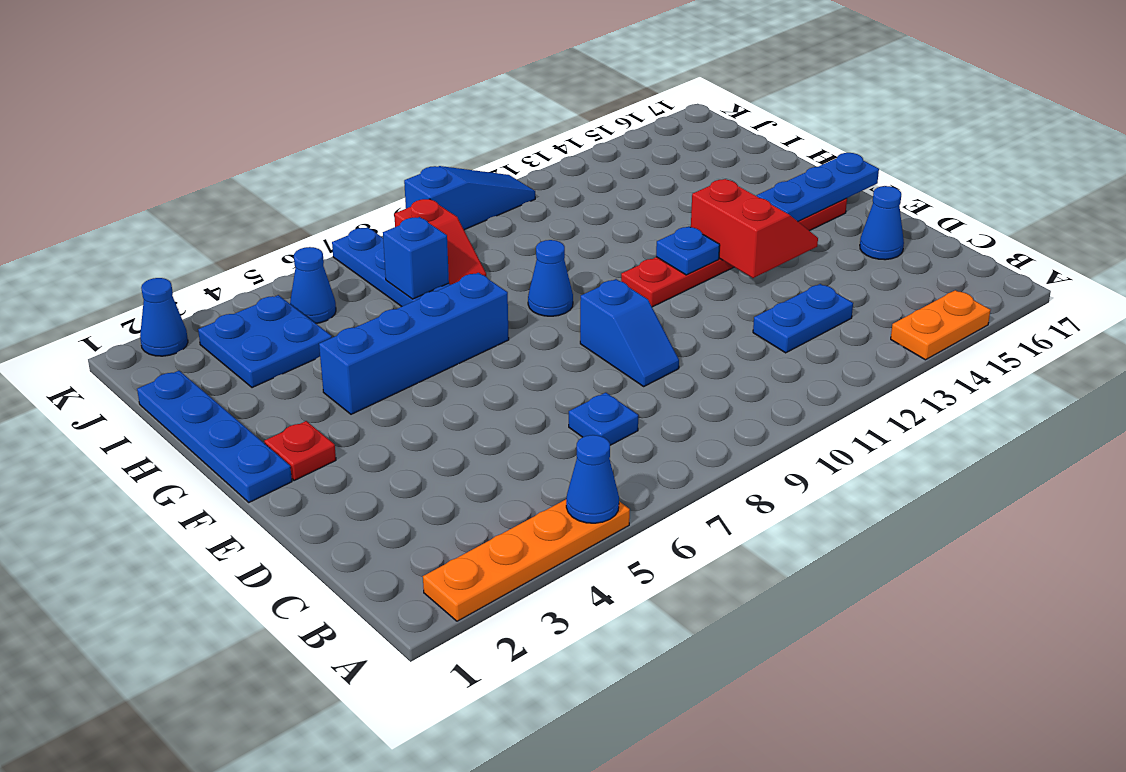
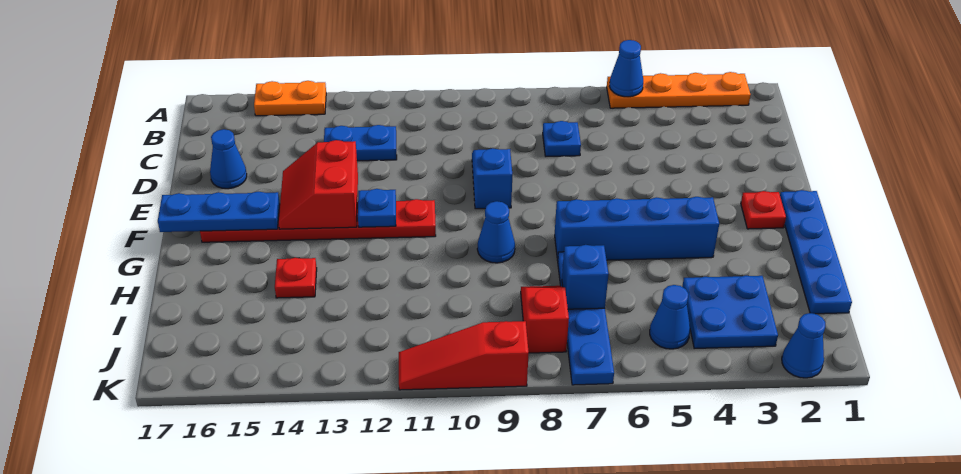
none -> red 1x1 plate [275,258,317,298]
blue 1x3 slope [404,166,535,230] -> red 1x3 slope [399,321,529,390]

